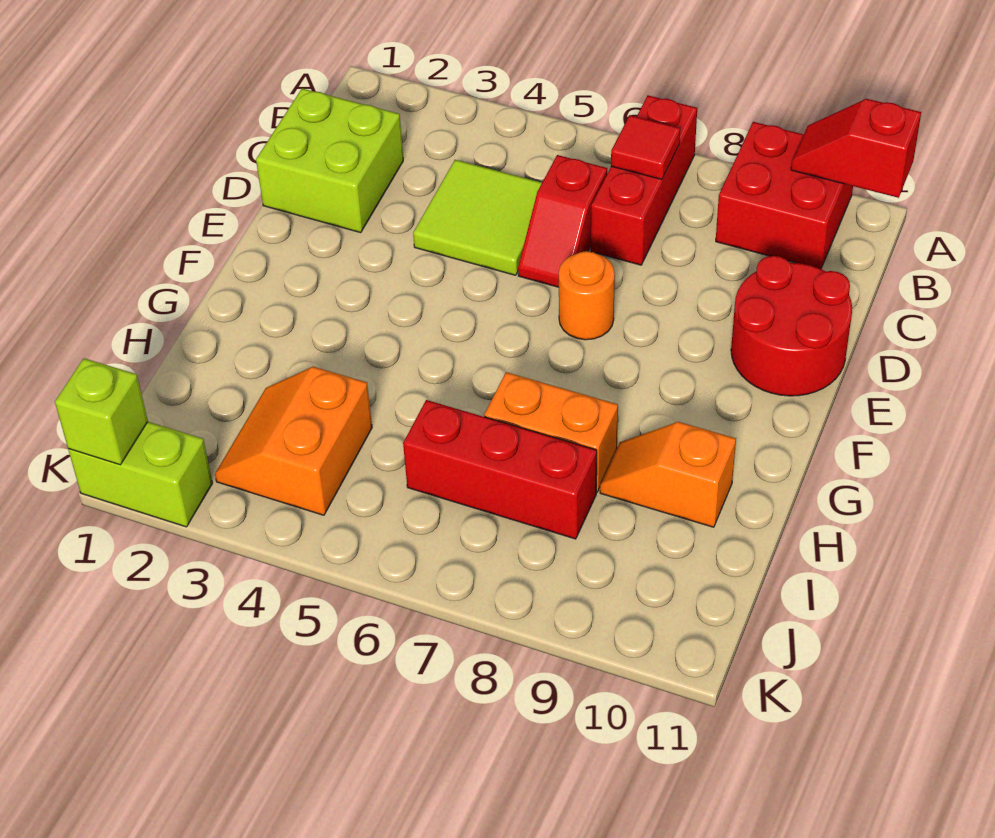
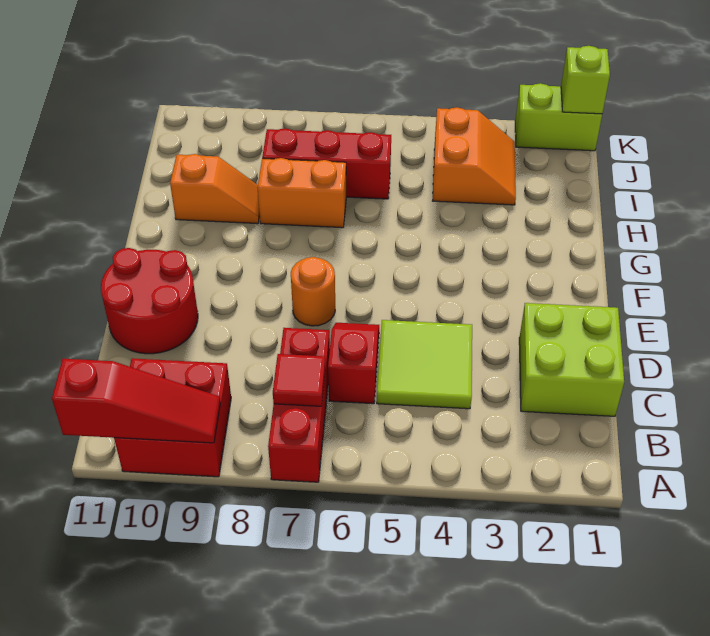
red 1x2 slope [791,99,921,198] -> red 1x3 slope [52,359,220,443]

